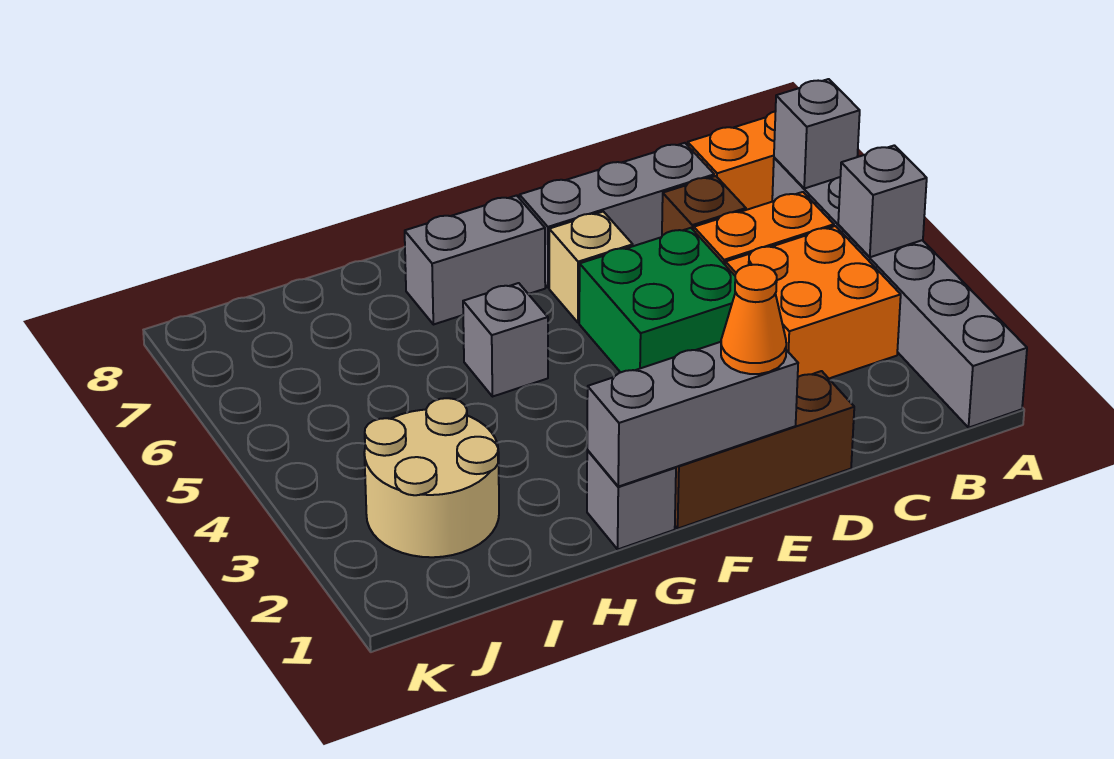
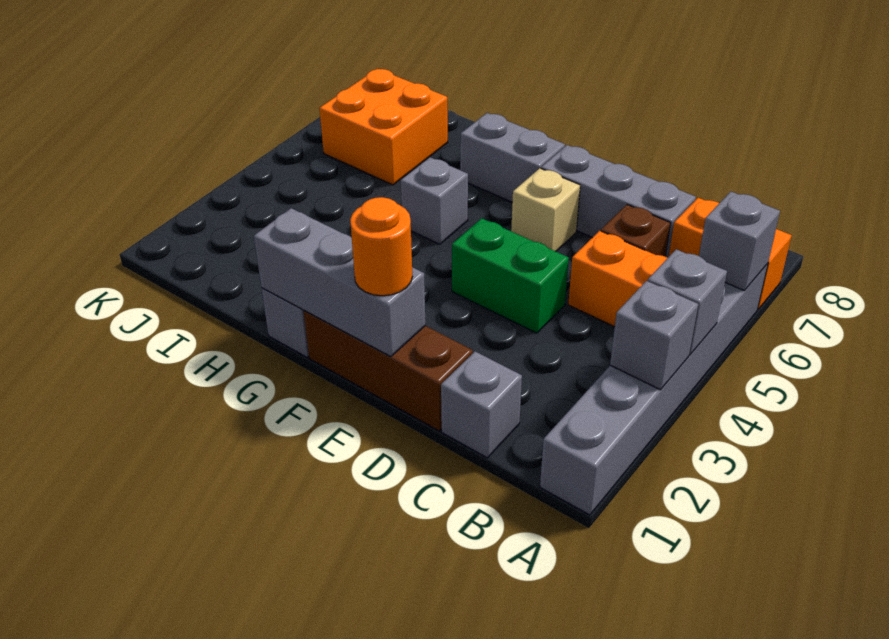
none -> grey 1x1 brick [610,281,698,390]
orange 2x2 brick [725,226,901,378] -> orange 2x2 brick moved to [320,69,448,185]
none -> grey 1x1 brick [441,351,522,458]
green 2x2 brick [579,228,735,372] -> green 1x2 brick [452,218,569,333]
orange 1x1 cone [721,265,786,374] -> orange 1x1 round brick [350,197,412,296]
tan 2x2 round brick [364,398,499,557] -> none

